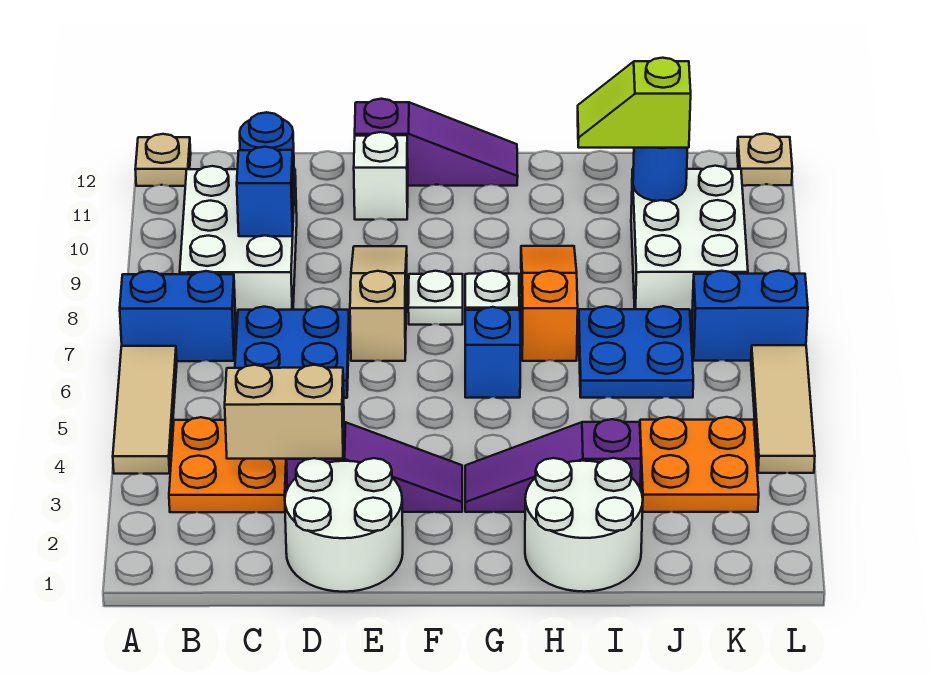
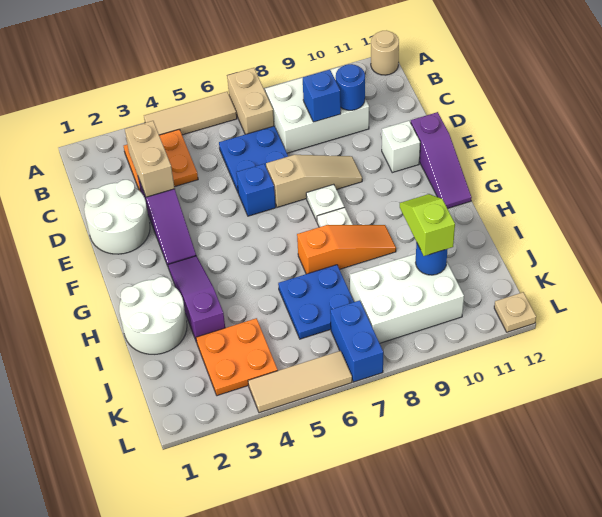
blue 1x2 brick [120,271,236,361] -> tan 1x2 brick [227,68,274,134]
tan 1x1 plate [135,134,191,186] -> tan 1x1 round brick [371,31,399,75]
blue 1x1 brick [465,307,520,398] -> blue 1x1 brick moved to [236,164,276,216]

